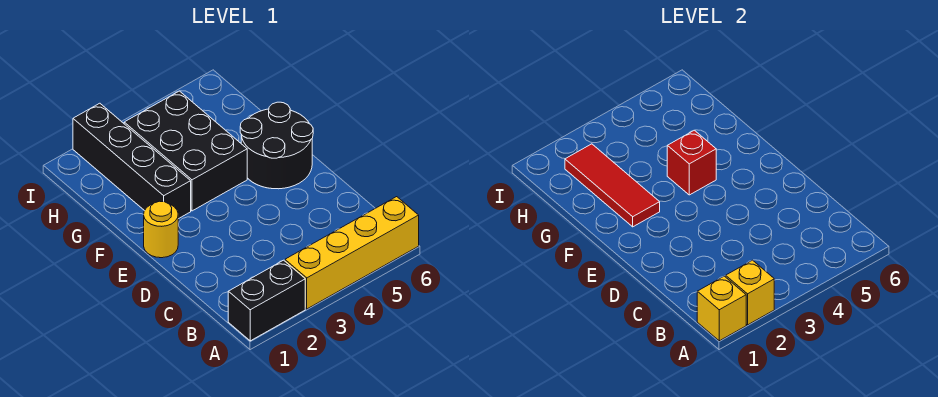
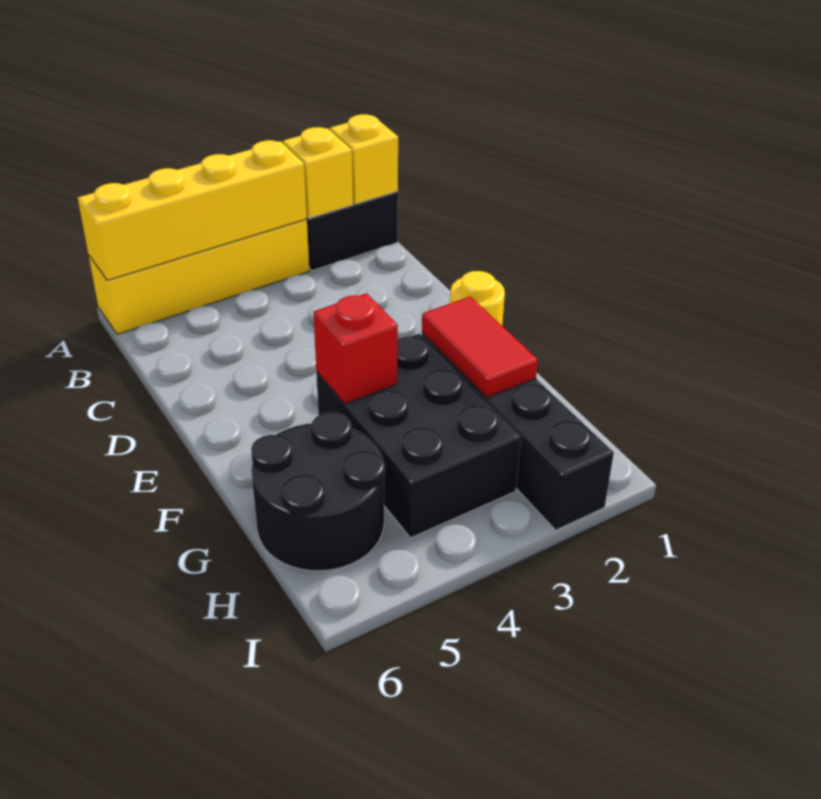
none -> yellow 1x4 brick [78,140,307,280]
black 2x2 round brick [240,102,313,189] -> black 2x2 round brick moved to [251,412,385,571]
red 1x3 tile [565,144,660,227] -> red 1x2 tile [422,297,538,397]

